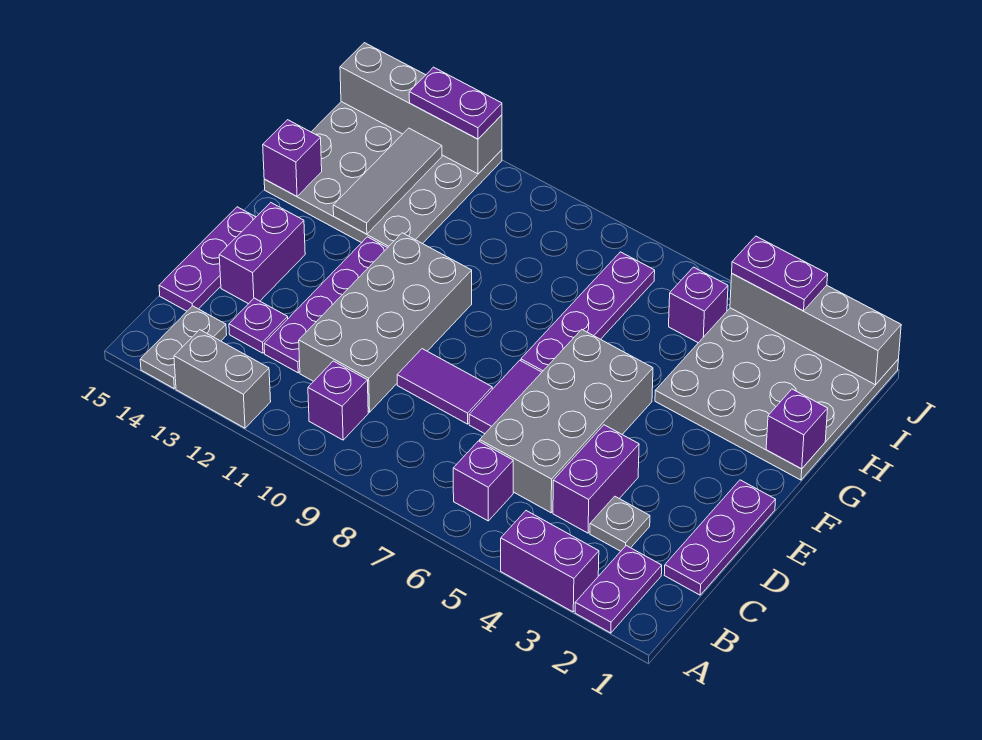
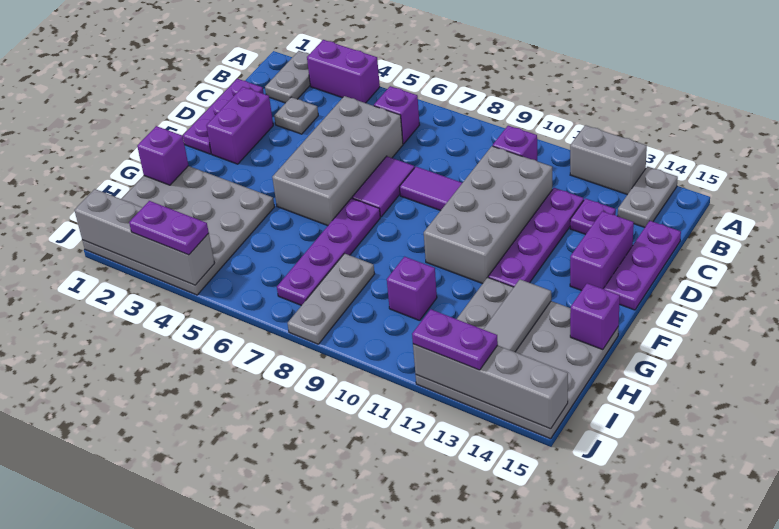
purple 1x2 plate [575,546,662,633] -> grey 1x2 plate [265,51,310,103]
purple 1x2 brick [553,425,639,533] -> purple 1x2 brick moved to [206,87,273,164]
none -> grey 1x3 plate [288,254,375,344]
purple 1x1 brick [669,267,728,343] -> purple 1x1 brick moved to [387,256,437,321]

